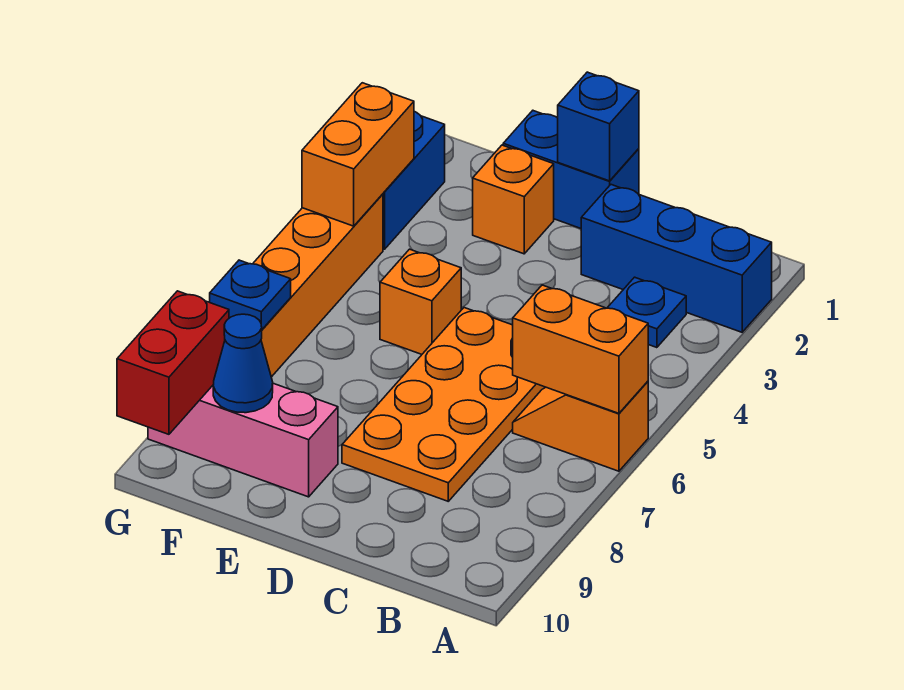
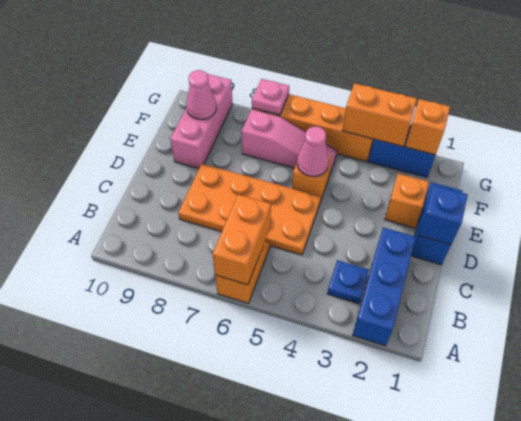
none -> pink 1x1 cone [297,127,329,176]
none -> pink 1x3 slope [242,109,337,176]
blue 1x1 cone [213,314,273,413] -> pink 1x1 cone [186,70,216,119]
none -> orange 1x1 brick [405,99,450,155]
blue 1x1 plate [210,260,291,329] -> pink 1x1 plate [252,79,289,115]
red 1x2 brick [117,291,229,434] -> none

